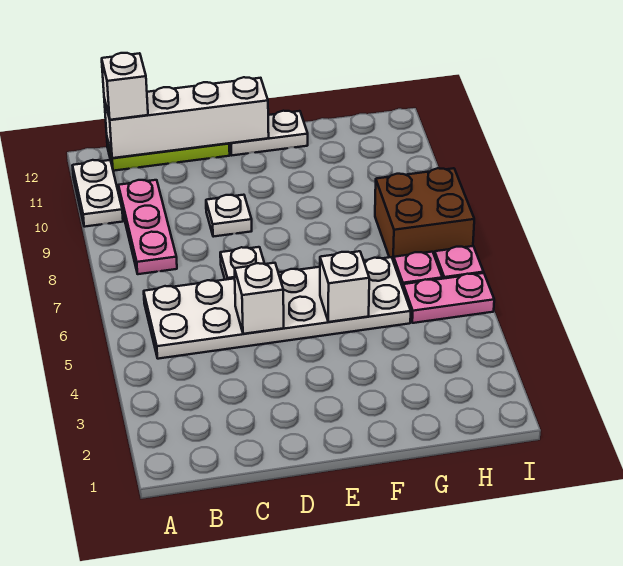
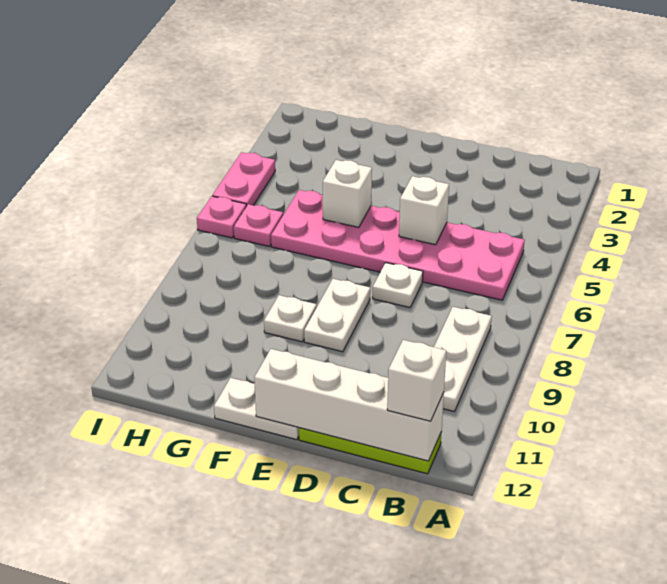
white 1x2 plate [72,160,123,227] -> white 1x2 plate moved to [304,279,370,352]
white 2x6 plate [144,257,411,359] -> pink 2x6 plate [271,190,525,300]
pink 1x3 plate [118,180,177,274] -> white 1x3 plate [434,307,492,412]
white 1x1 plate [206,195,252,237] -> white 1x1 plate moved to [264,295,316,342]
pink 1x2 plate [403,273,494,323] -> pink 1x2 plate turned to [212,152,275,206]
brown 2x2 brick [375,168,474,262] -> none

